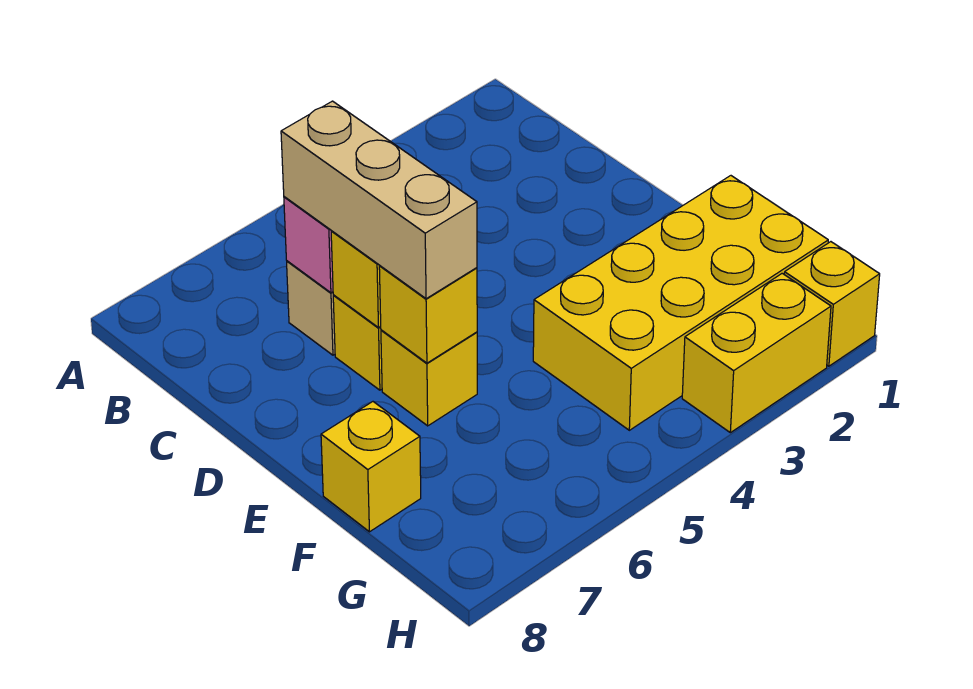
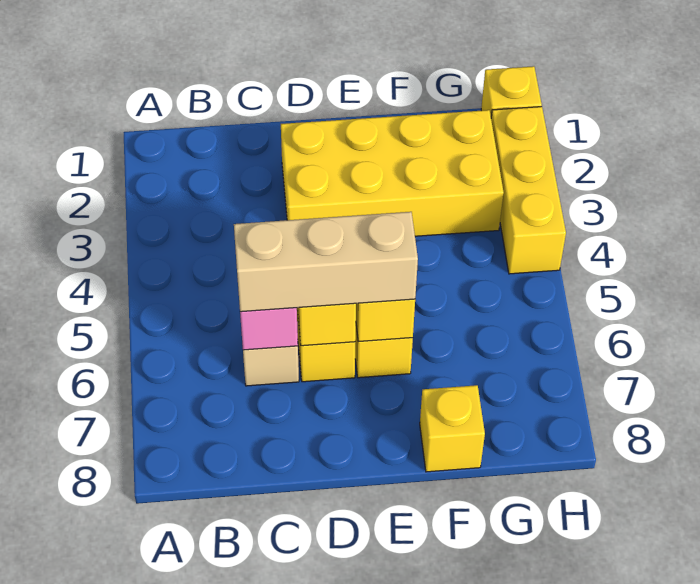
yellow 2x4 brick [533,176,828,430] -> yellow 2x4 brick turned to [281,110,504,236]
yellow 1x2 brick [682,273,831,433] -> yellow 1x3 brick [491,107,566,274]

